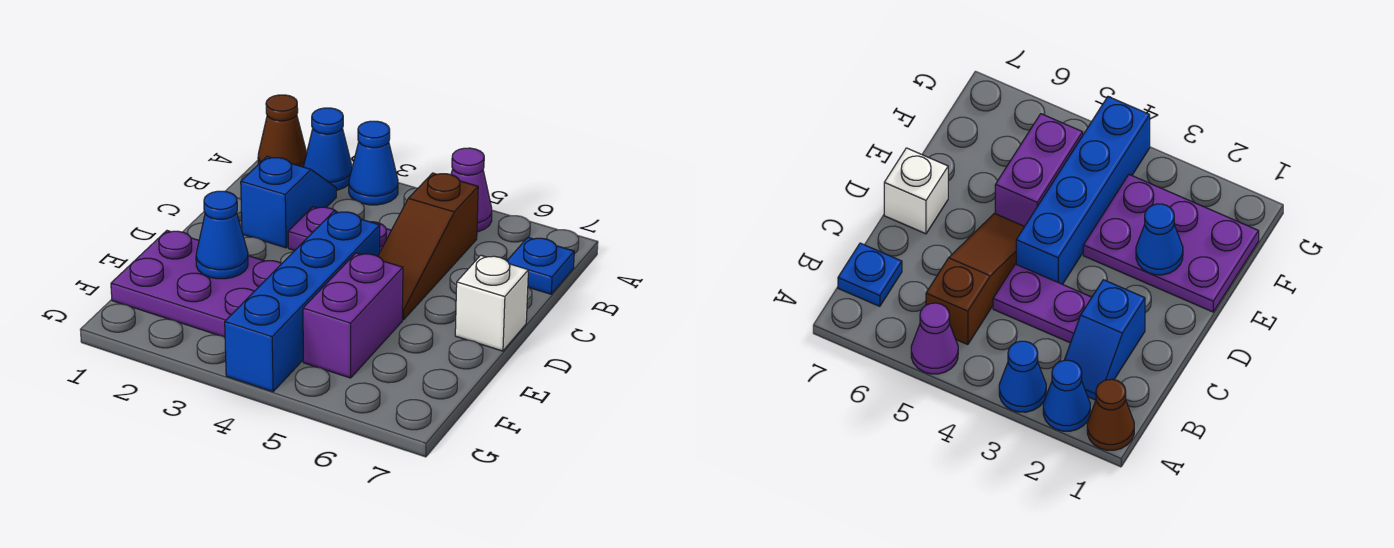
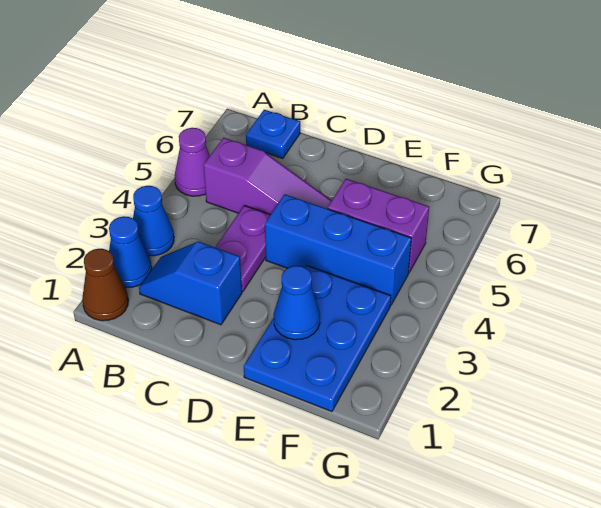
brown 1x3 slope [378,173,478,320] -> purple 1x3 slope [204,138,332,215]
blue 1x4 brick [225,211,380,392] -> blue 1x3 brick [265,194,412,306]
white 1x1 brick [455,255,528,351] -> none
purple 2x3 plate [111,231,282,337] -> blue 2x3 plate [244,266,391,412]

